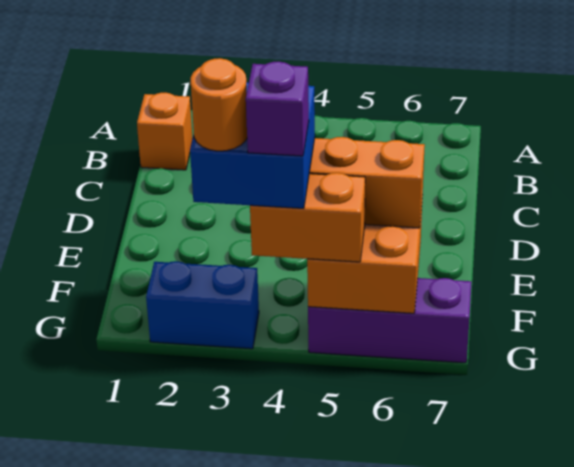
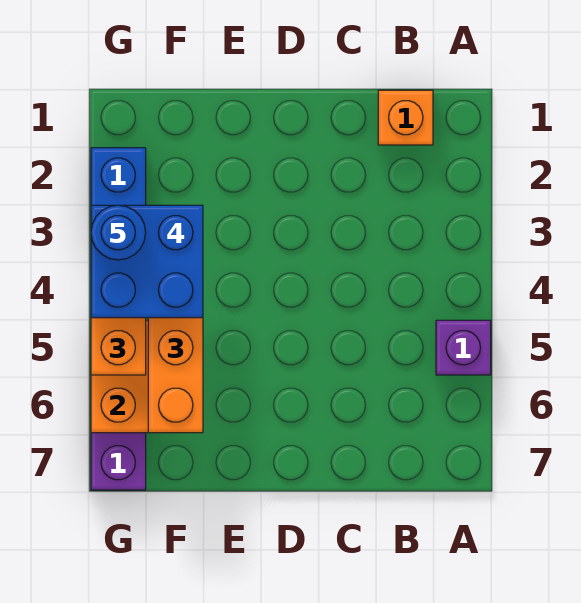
orange 1x1 round brick [191,58,247,151] -> blue 1x1 round brick [91,205,146,260]
purple 1x1 brick [246,61,309,156] -> purple 1x1 brick moved to [436,320,491,375]

